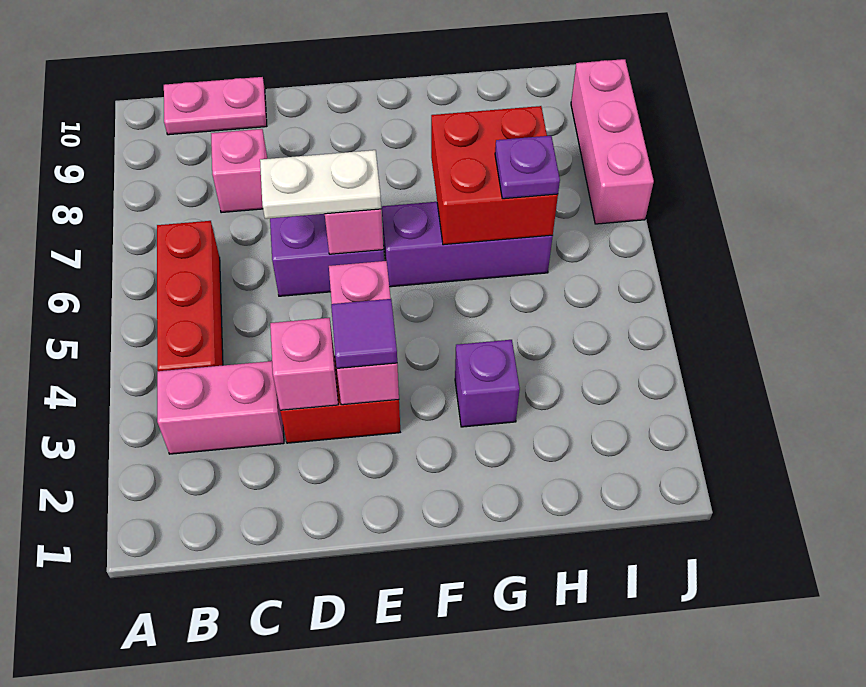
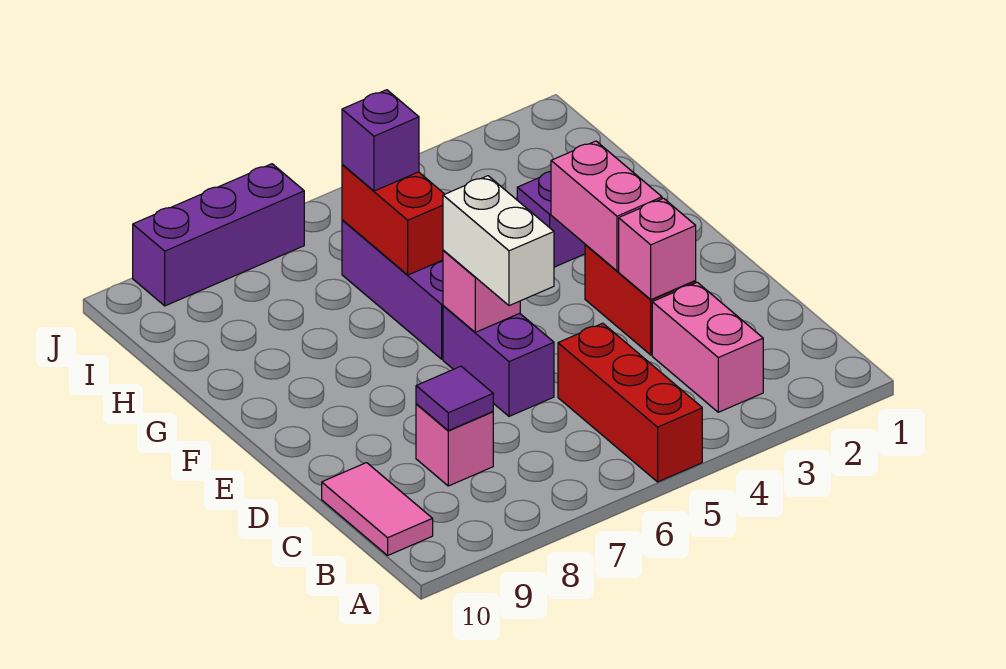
red 1x3 brick [157,221,223,371] -> red 1x3 brick turned to [558,323,702,482]
pink 1x2 plate [164,77,267,135] -> pink 1x2 tile [322,463,433,555]
white 1x2 plate [260,150,381,219] -> white 1x2 brick [443,176,554,306]
pink 1x2 brick [329,261,399,405] -> pink 1x2 brick turned to [551,141,662,271]
purple 1x1 tile [331,299,397,368] -> purple 1x1 tile moved to [416,366,493,431]
red 2x2 brick [431,106,558,245] -> red 1x2 brick [342,164,444,275]
purple 1x1 plate [495,136,560,199] -> purple 1x1 brick [342,90,419,191]
pink 1x3 brick [571,59,654,224] -> purple 1x3 brick [133,164,304,306]

